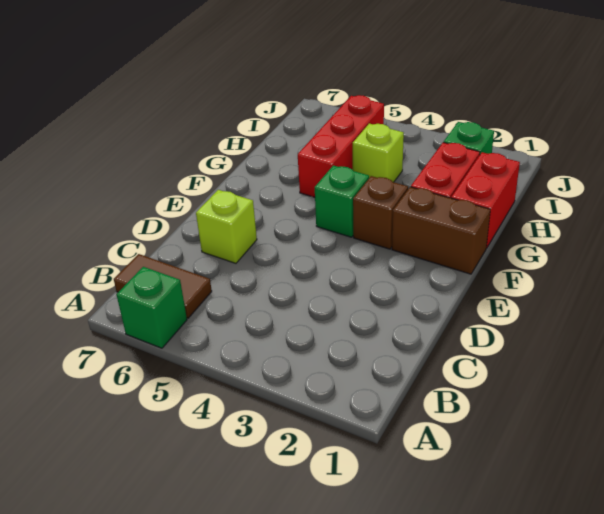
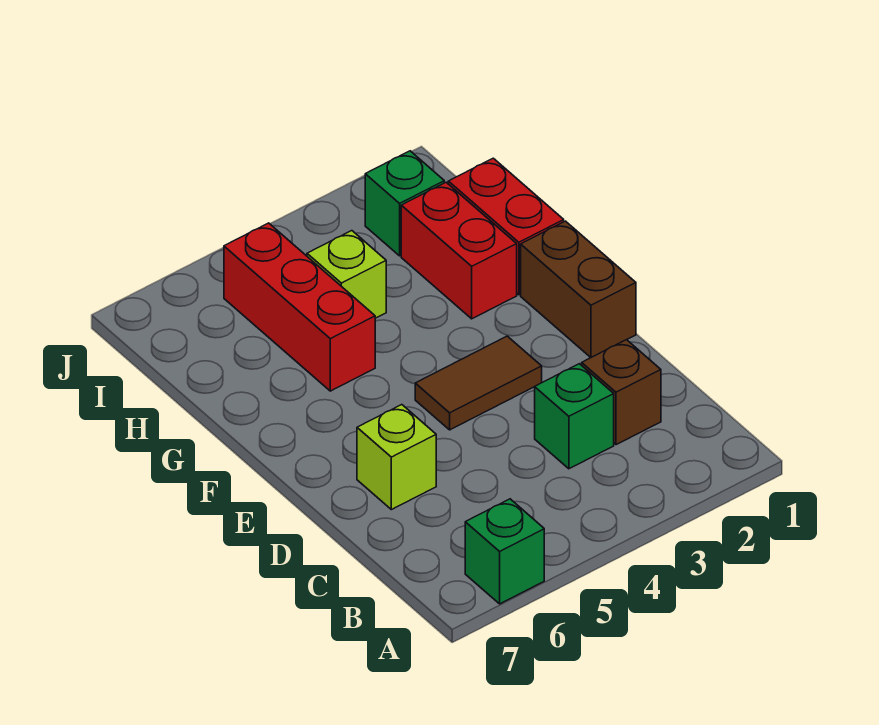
brown 1x2 tile [114,254,212,318] -> brown 1x2 tile moved to [415,336,542,430]
brown 1x2 brick [392,187,490,274] -> brown 1x2 brick turned to [521,221,636,357]
brown 1x1 brick [353,176,408,249] -> brown 1x1 brick moved to [582,340,661,445]
green 1x1 brick [315,166,369,237] -> green 1x1 brick moved to [535,364,614,469]

